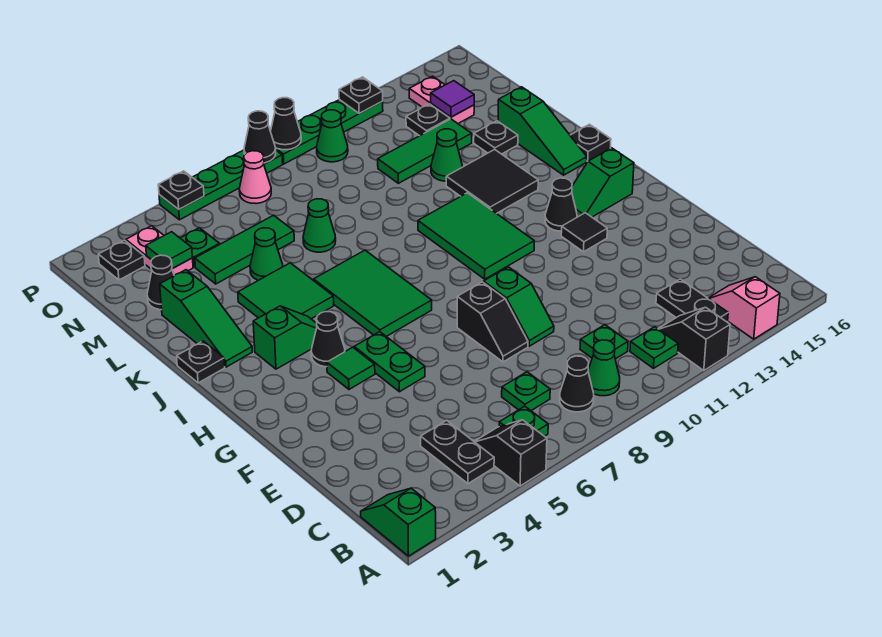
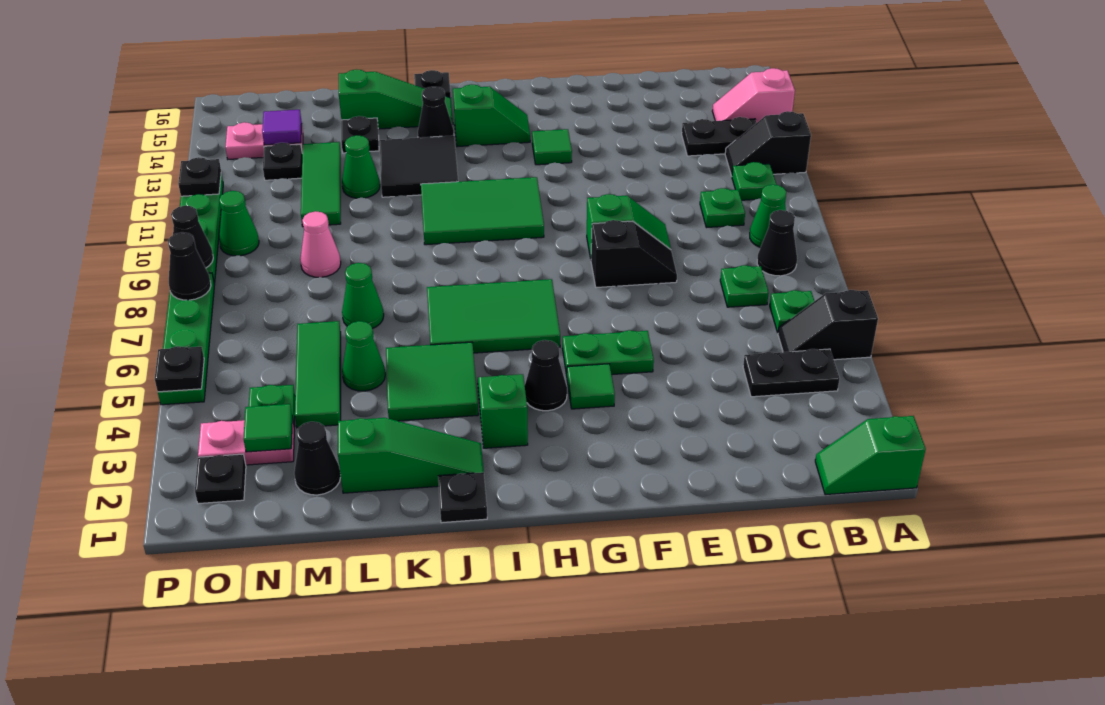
black 1x1 tile [561,213,607,252] -> green 1x1 tile [532,129,572,165]
black 1x1 cone [545,178,577,231] -> black 1x1 cone moved to [418,87,454,138]
green 1x2 slope [572,148,634,217] -> green 1x2 slope turned to [453,84,530,147]
pink 1x1 cone [239,151,271,204] -> pink 1x1 cone moved to [300,211,341,277]

